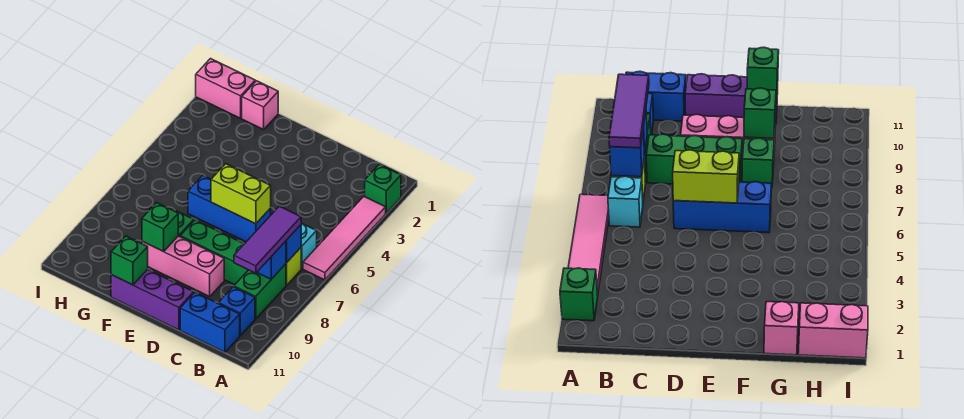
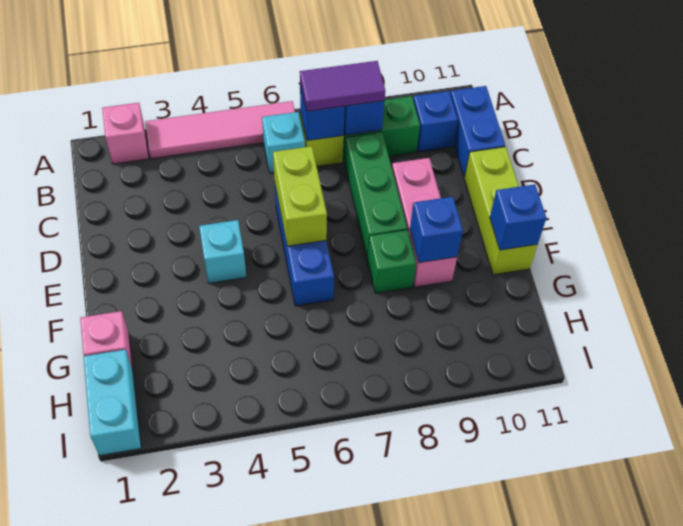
green 1x1 brick [365,164,401,213] -> pink 1x1 brick [102,103,149,164]
purple 1x3 tile [234,206,301,273] -> purple 1x2 tile [300,61,385,111]
purple 1x3 brick [111,269,194,330] -> lime 1x3 brick [464,147,537,275]
none -> cyan 1x1 brick [199,220,246,283]
green 1x1 brick [142,203,178,252] -> blue 1x1 brick [410,197,463,263]
green 1x1 brick [111,236,148,285] -> blue 1x1 brick [490,184,546,250]
pink 1x2 brick [196,59,255,118] -> cyan 1x2 brick [84,349,141,456]

